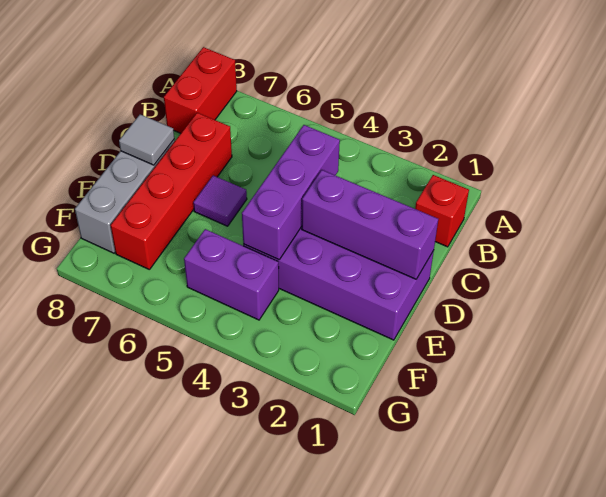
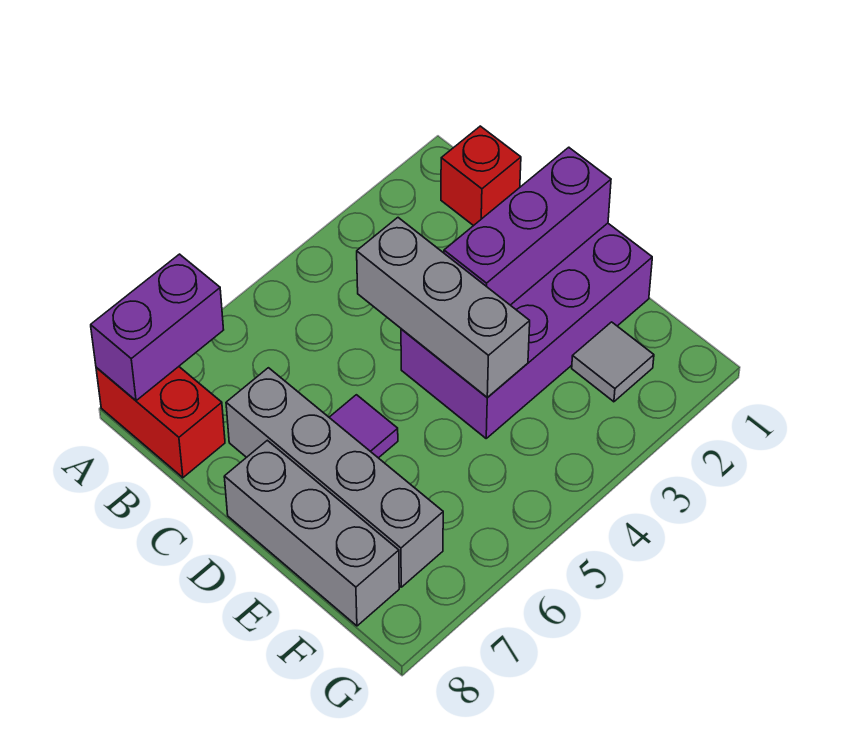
purple 1x3 brick [242,125,340,260] -> grey 1x3 brick [357,218,530,398]
red 1x4 brick [111,113,232,269] -> grey 1x4 brick [226,368,443,587]
grey 1x1 tile [119,114,174,165] -> grey 1x1 tile moved to [572,322,654,402]
purple 1x2 brick [184,229,279,320] -> purple 1x2 brick moved to [91,254,224,401]

